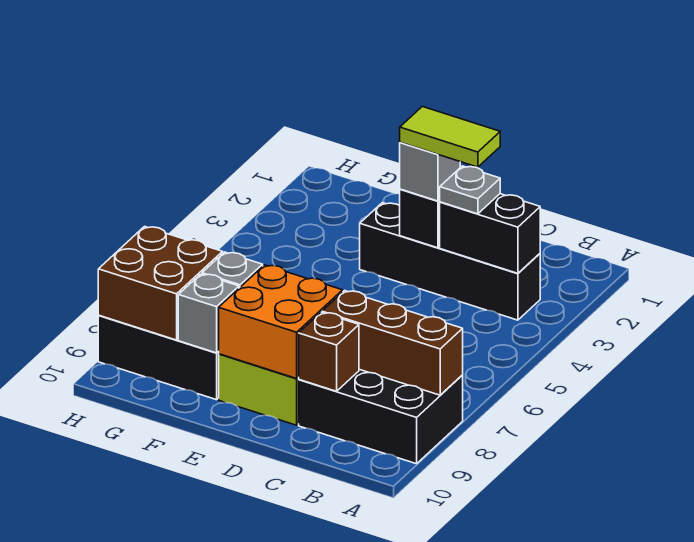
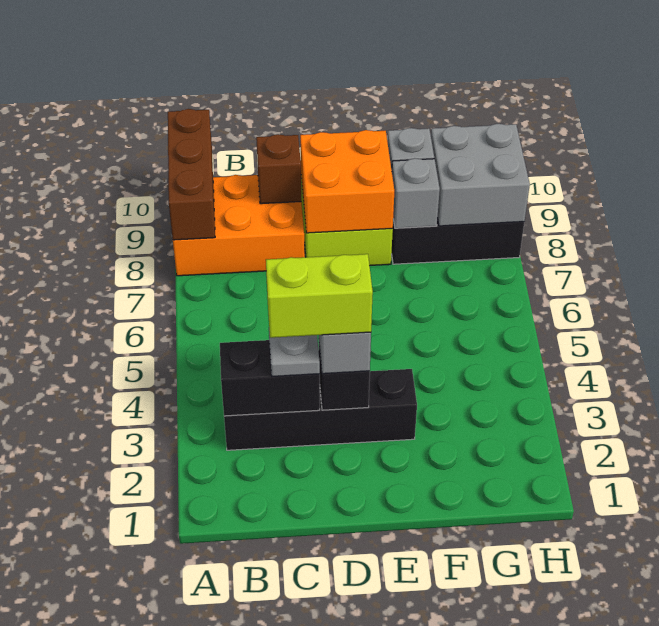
black 2x3 brick [299,369,463,464] -> orange 2x3 brick [173,175,305,276]
brown 1x3 brick [322,291,463,395] -> brown 1x3 brick turned to [168,109,215,240]
lime 1x2 tile [400,106,500,167] -> lime 1x2 brick [266,254,373,338]
brown 2x2 brick [98,227,223,340] -> grey 2x2 brick [431,124,530,226]

